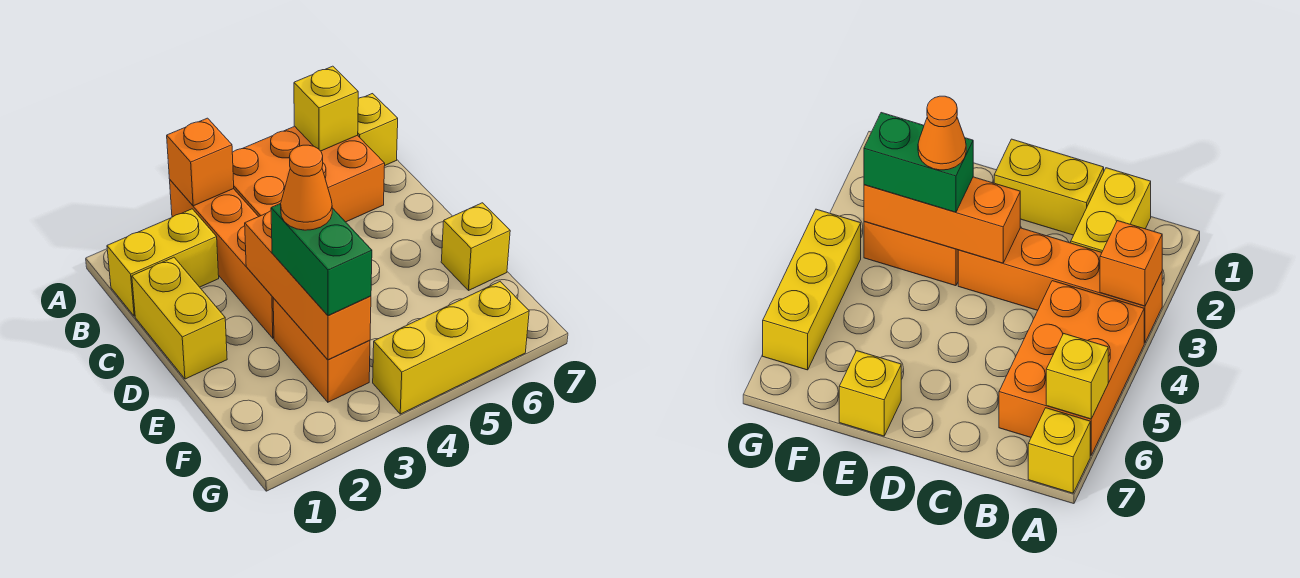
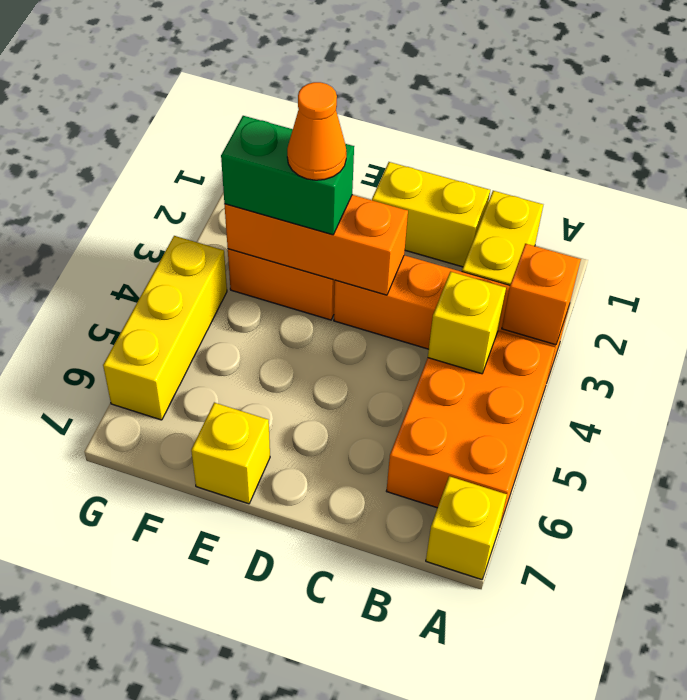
yellow 1x1 brick [294,66,358,151] -> yellow 1x1 brick moved to [428,272,506,374]

